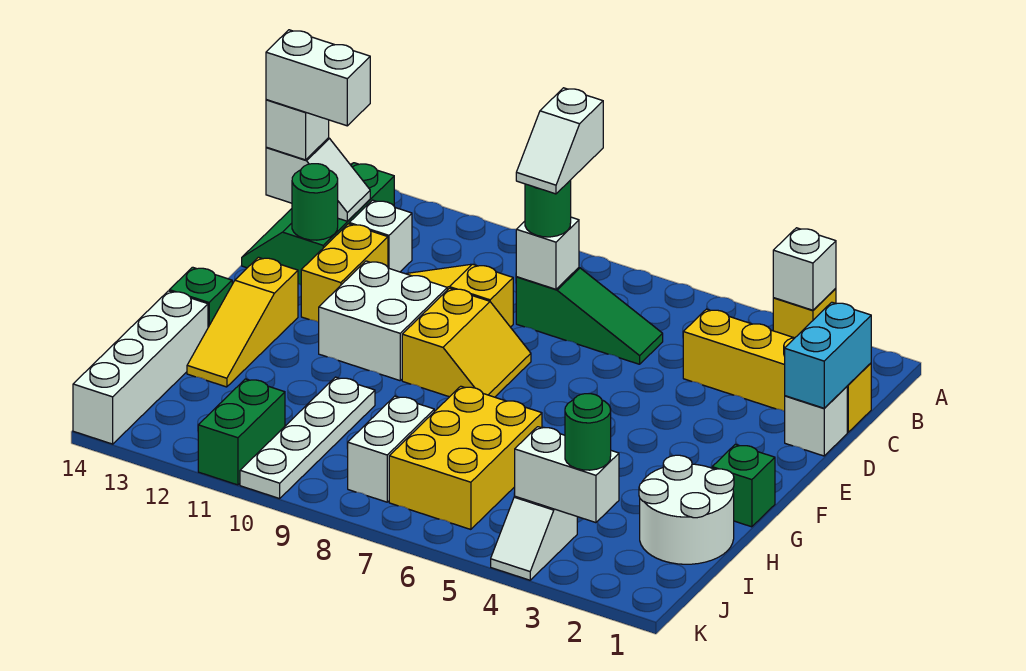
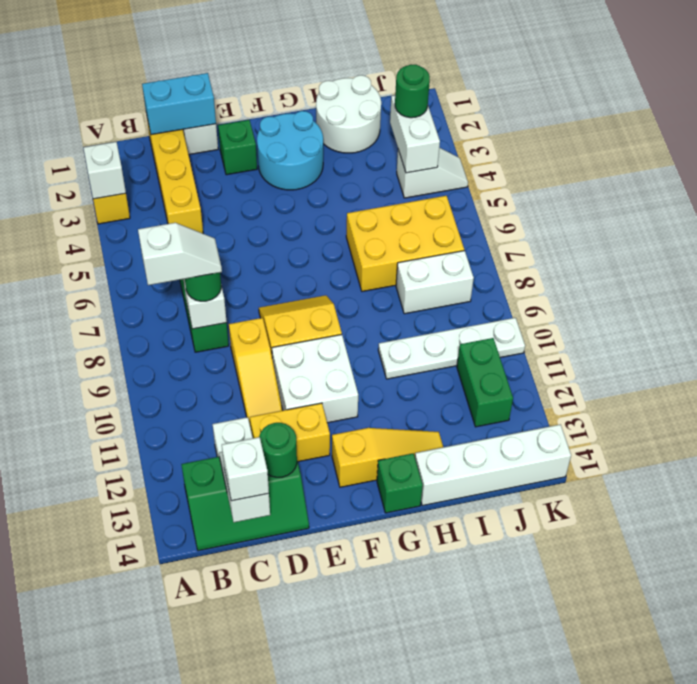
white 1x2 brick [266,30,370,126] -> none
none -> cyan 2x2 round brick [257,111,323,190]
green 1x1 brick [712,444,775,527] -> green 1x1 brick moved to [218,120,257,175]
green 1x2 brick [198,379,285,485] -> green 1x2 brick turned to [457,338,513,427]

